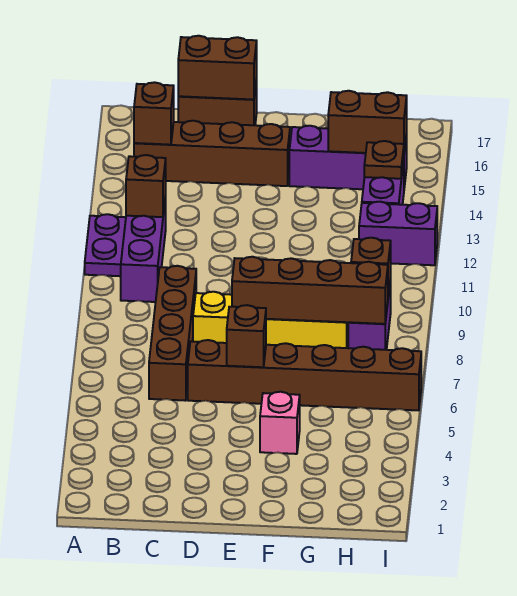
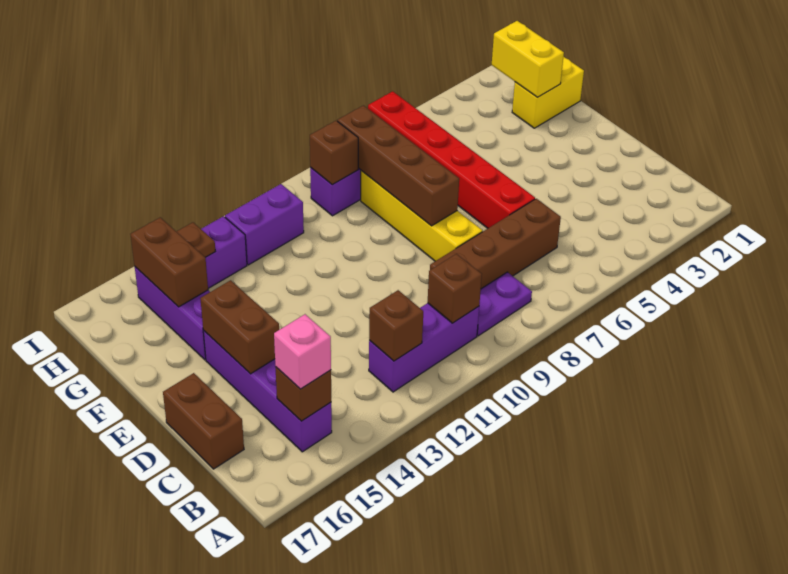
purple 1x2 plate [85,214,126,276] -> purple 1x2 plate moved to [477,272,532,336]
brown 1x4 brick [134,121,290,186] -> purple 1x4 brick [203,330,332,452]
brown 1x2 brick [178,36,257,100] -> brown 1x2 brick moved to [200,280,279,374]
brown 1x6 brick [188,340,421,410] -> red 1x6 brick [368,91,535,228]
brown 1x1 brick [227,305,266,367] -> brown 1x1 brick moved to [428,254,482,323]
pink 1x1 brick [260,392,300,454] -> pink 1x1 brick moved to [274,314,331,389]
none -> yellow 1x2 brick [512,57,584,128]
none -> yellow 1x2 brick [492,21,564,97]
purple 1x2 brick [359,202,437,265] -> purple 1x2 brick turned to [225,184,304,265]

